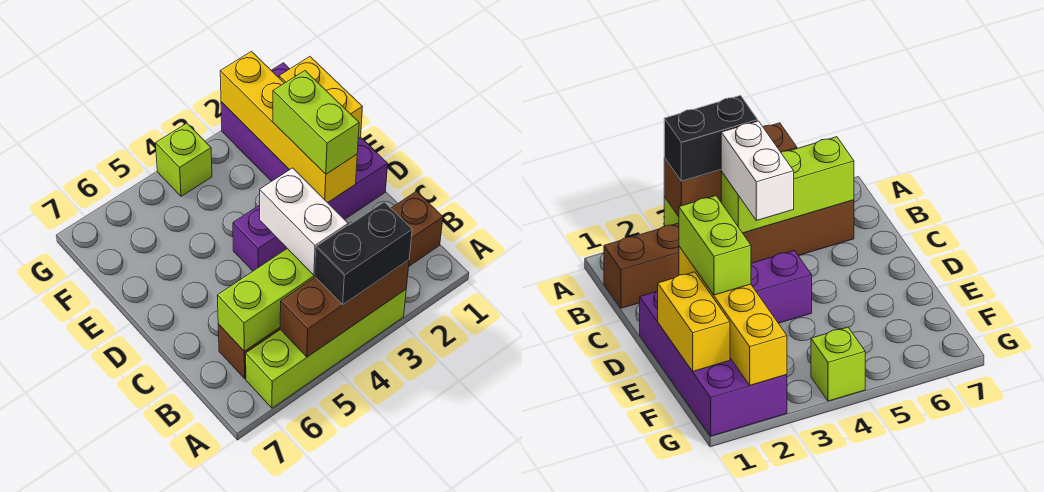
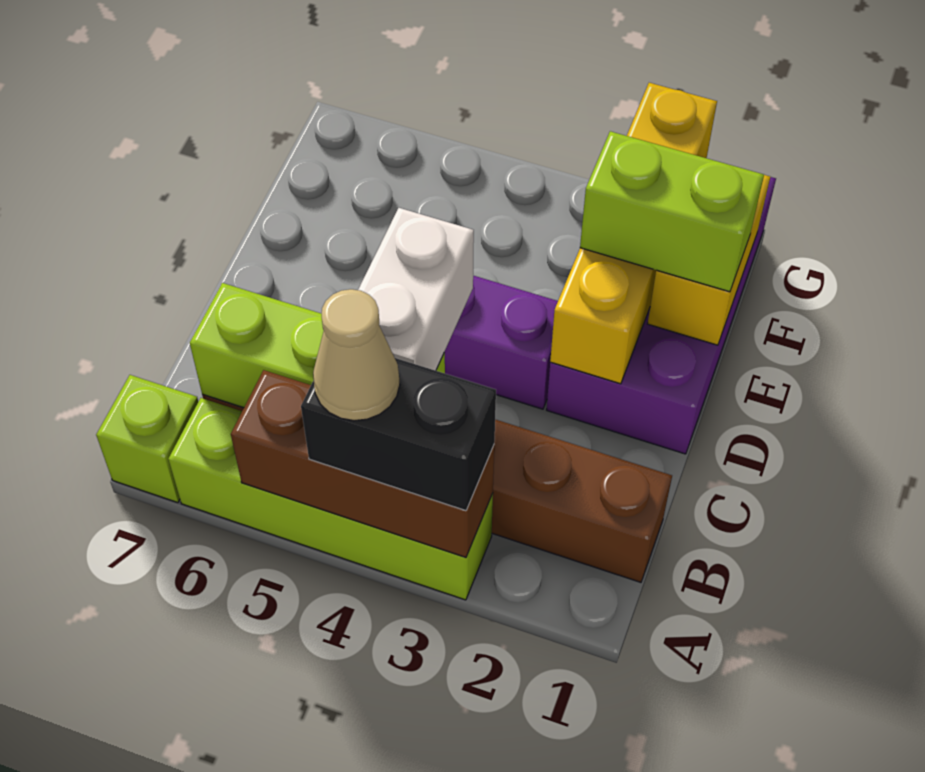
none -> tan 1x1 cone [313,289,400,421]
lime 1x2 brick [273,71,359,174] -> lime 1x2 brick turned to [580,131,764,292]
lime 1x1 brick [156,123,212,196] -> lime 1x1 brick moved to [96,375,198,503]

